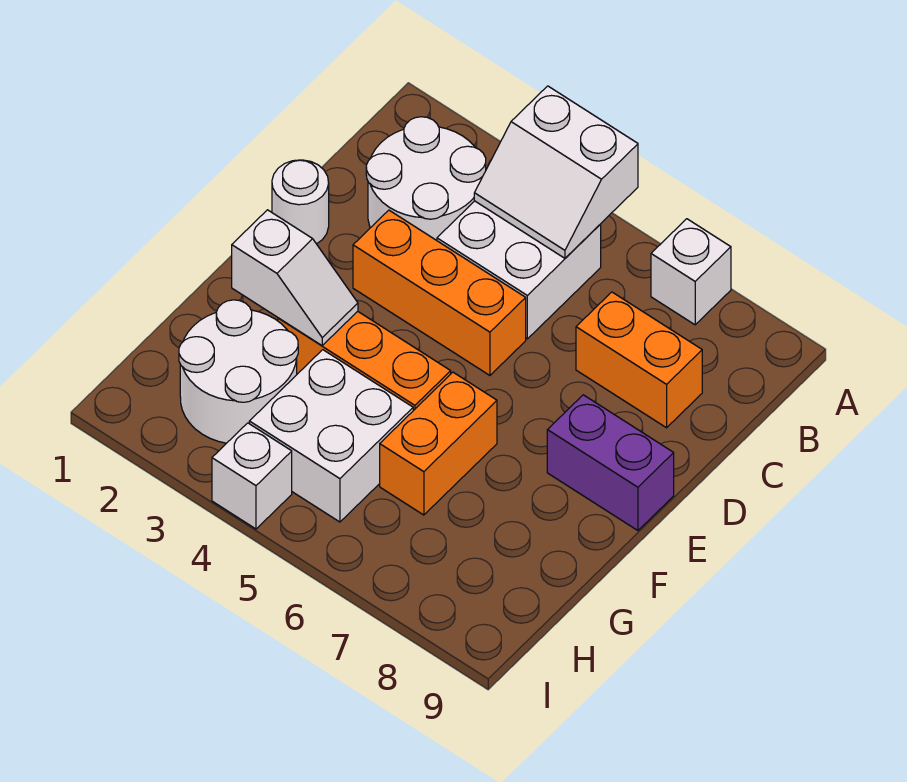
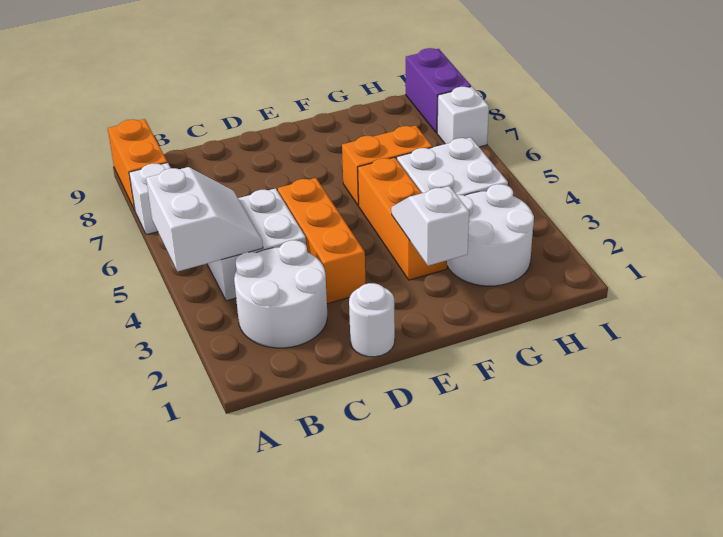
orange 1x2 brick [576,292,702,428] -> orange 1x2 brick moved to [108,119,167,210]
purple 1x2 brick [547,395,674,531] -> purple 1x2 brick moved to [406,48,471,133]
white 1x1 brick [212,423,292,529] -> white 1x1 brick moved to [437,87,489,147]

